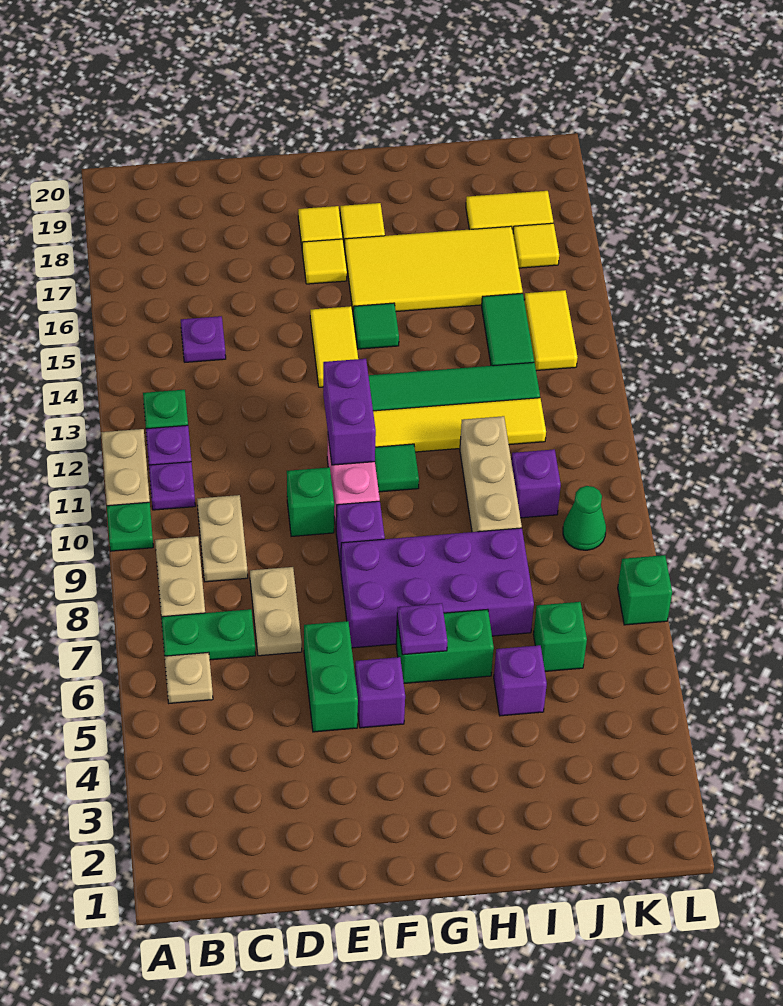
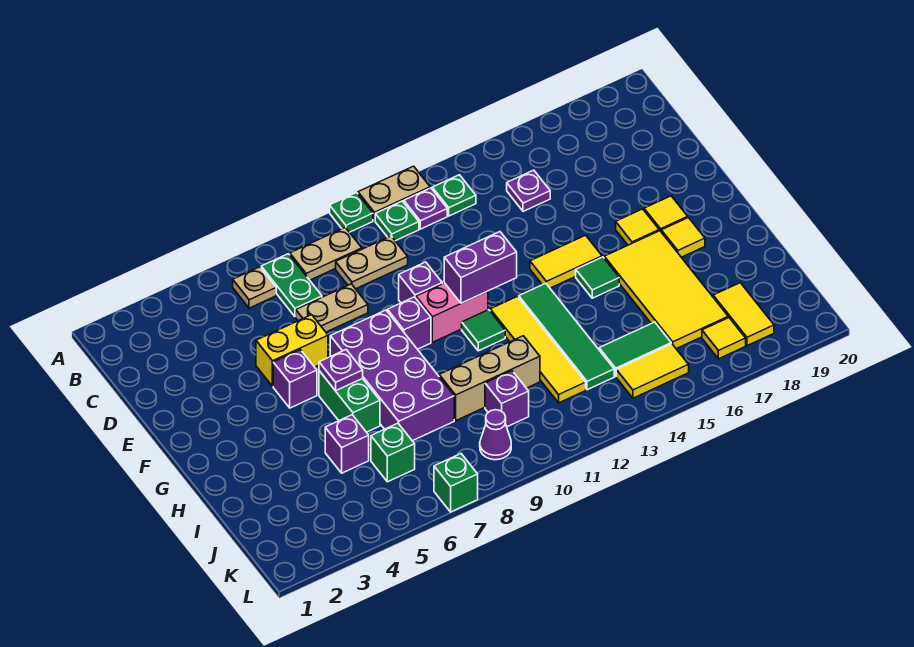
purple 1x1 plate [149,462,195,510] -> green 1x1 plate [375,201,419,241]
green 1x2 brick [304,621,358,732] -> yellow 1x2 brick [256,315,328,386]
green 1x1 brick [287,467,334,536] -> purple 1x1 brick [399,262,442,303]
green 1x1 cone [563,486,606,550] -> purple 1x1 cone [480,410,511,460]

